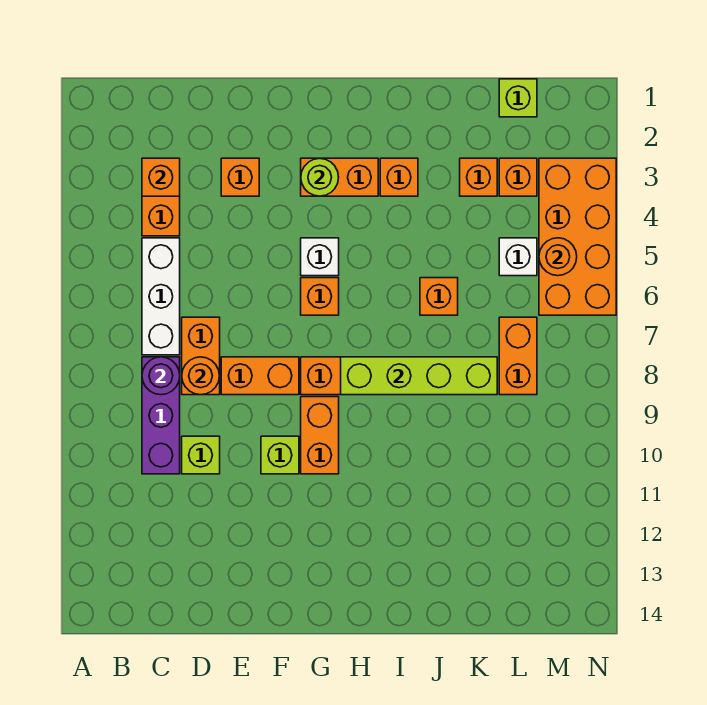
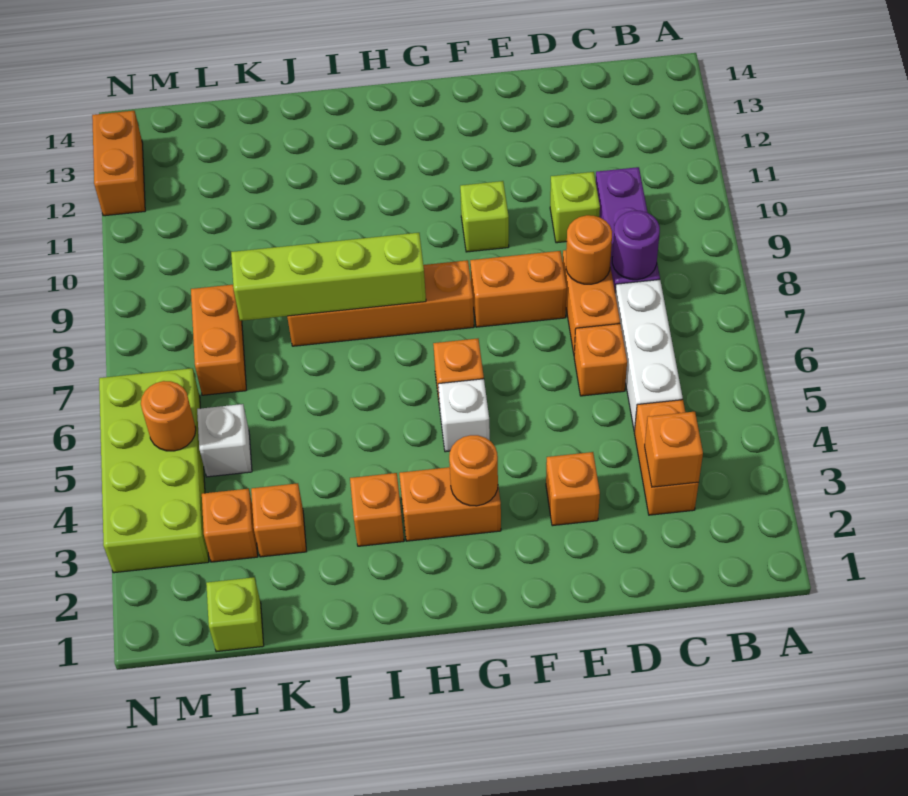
lime 1x1 round brick [301,158,339,196] -> orange 1x1 round brick [449,435,498,506]
orange 1x2 brick [301,397,339,474] -> orange 1x2 brick moved to [92,111,145,216]
orange 1x1 brick [420,278,458,315] -> orange 1x1 brick moved to [574,324,627,396]
orange 2x4 brick [539,158,616,315] -> lime 2x4 brick [99,368,209,573]

